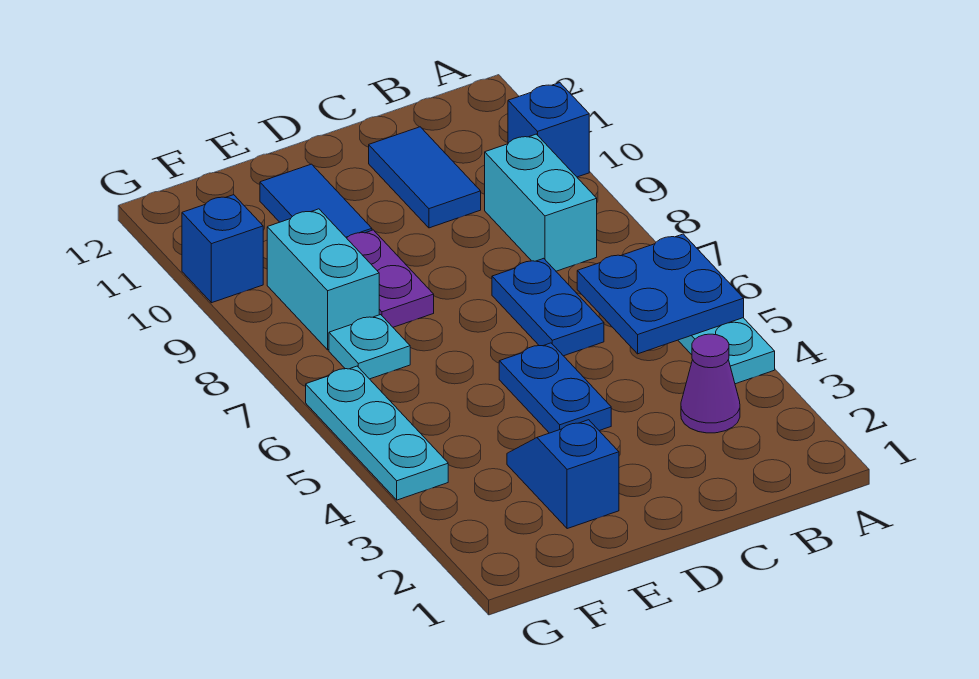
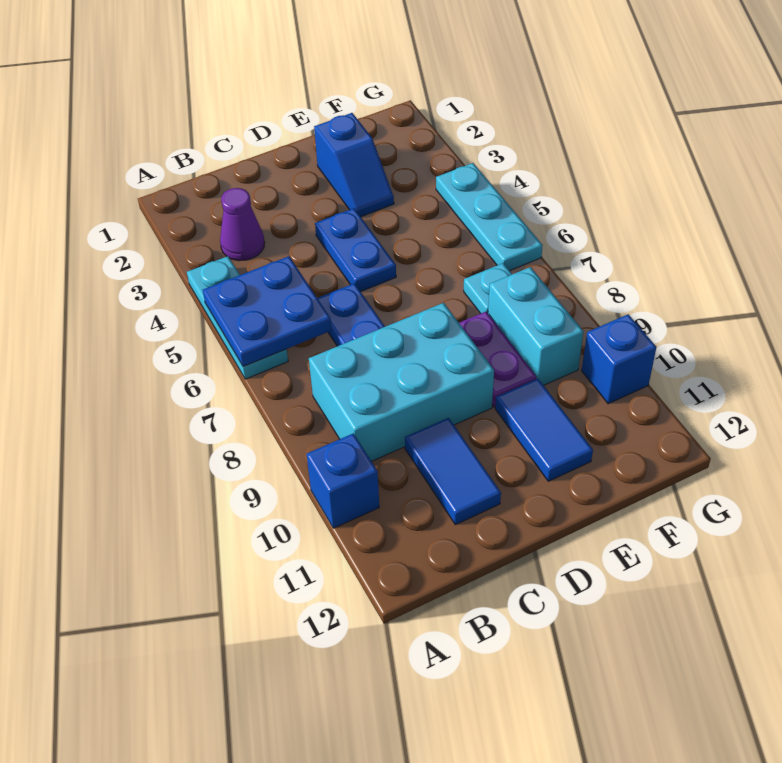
cyan 1x2 brick [485,134,597,271] -> cyan 2x3 brick [309,303,494,461]

